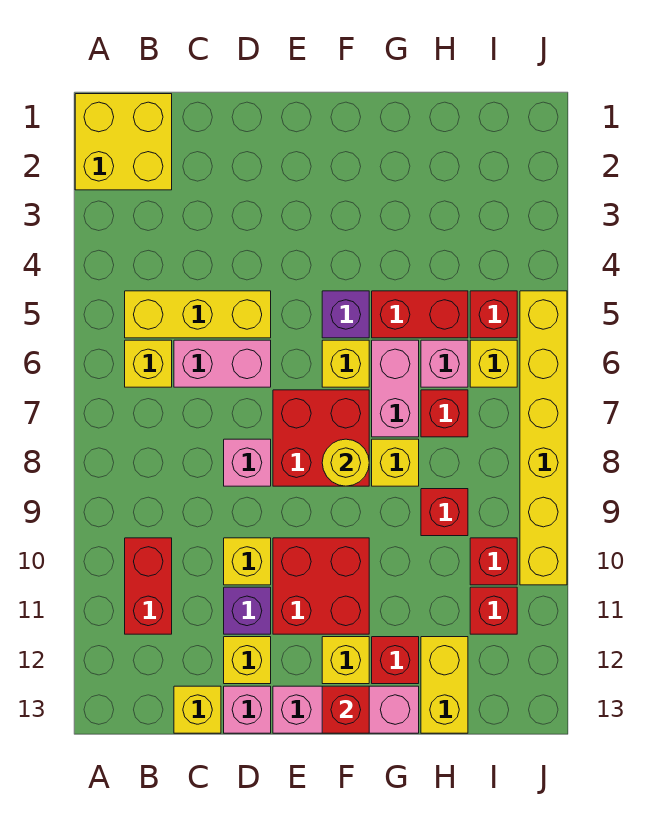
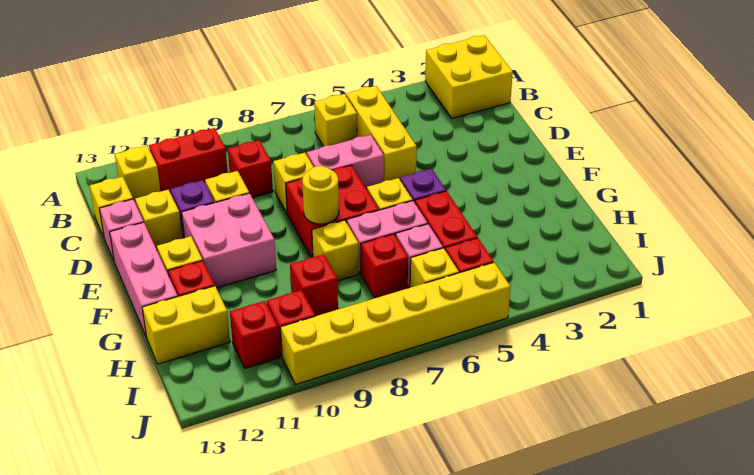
none -> yellow 1x1 brick [115,146,161,203]
pink 1x2 brick [174,340,271,387] -> pink 1x2 brick turned to [307,135,384,189]
pink 1x1 brick [224,439,271,486] -> yellow 1x1 brick [273,153,314,213]
red 2x2 brick [273,538,369,634] -> pink 2x2 brick [182,193,276,288]
red 1x1 brick [322,686,369,733] -> red 1x1 brick moved to [228,140,273,198]

